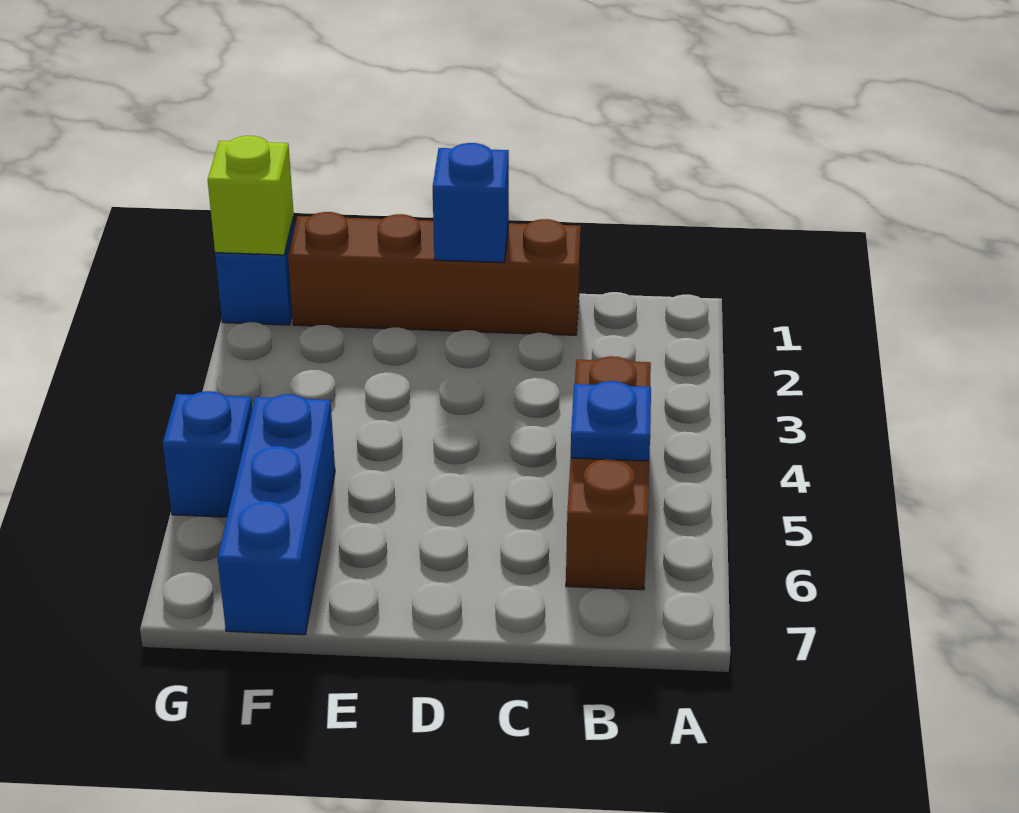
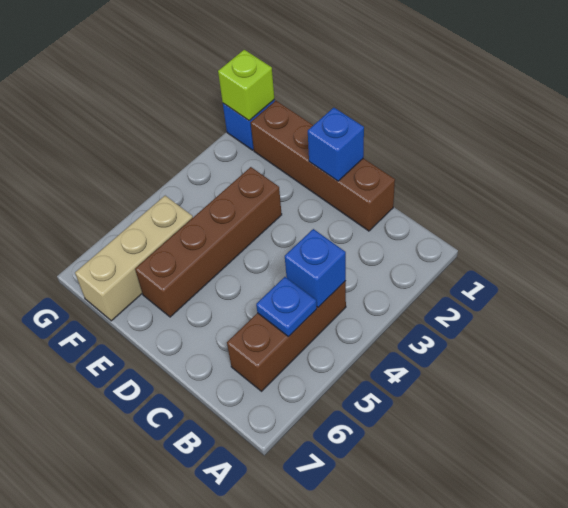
none -> brown 1x4 brick [135,167,282,317]
blue 1x3 brick [218,394,335,635] -> tan 1x3 brick [75,196,193,321]
blue 1x1 brick [163,391,252,517] -> blue 1x1 brick moved to [285,229,346,307]

